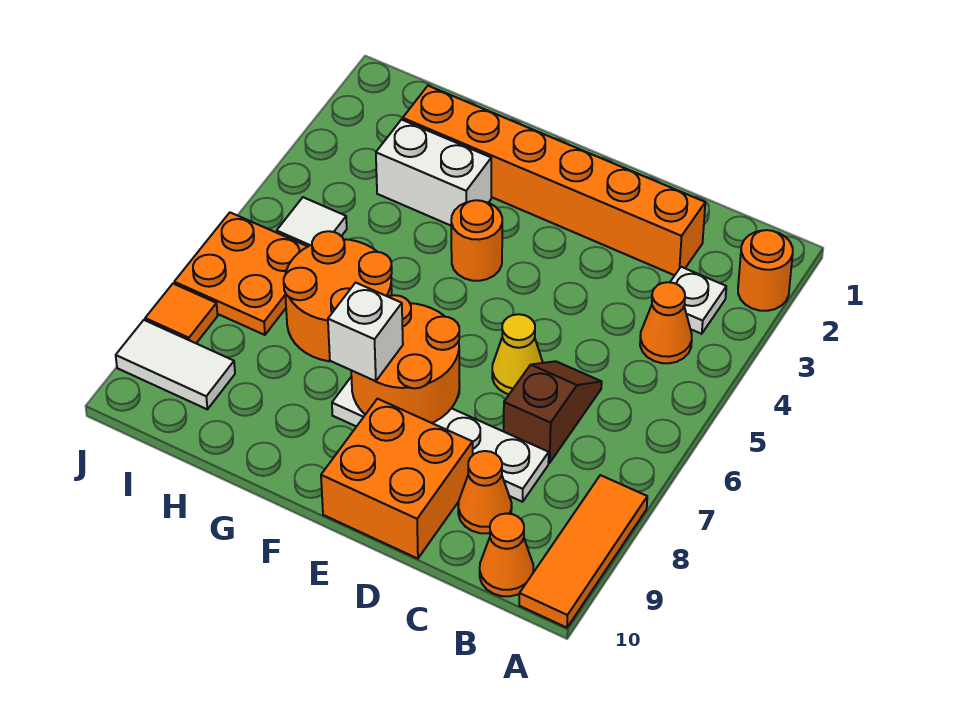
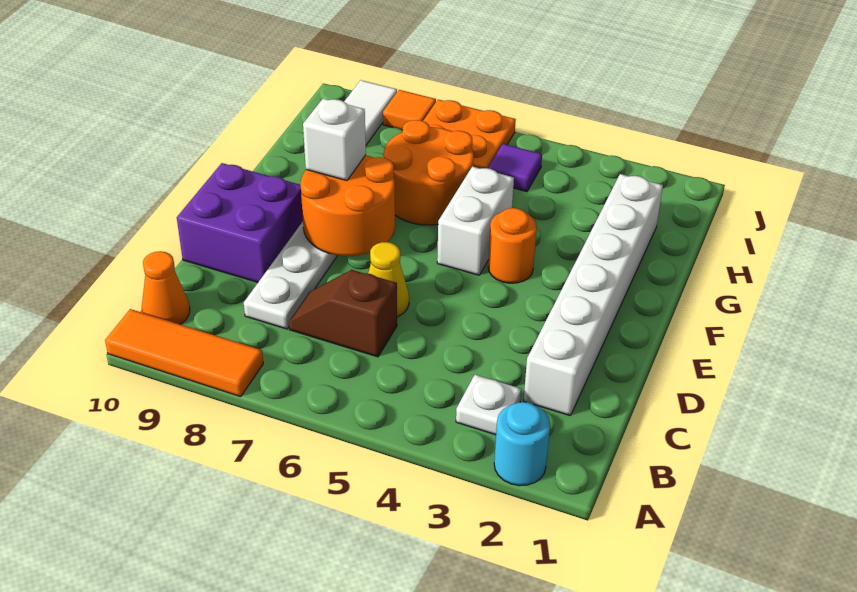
orange 1x1 round brick [738,230,793,311] -> cyan 1x1 round brick [494,402,550,486]
orange 1x1 cone [640,282,692,363] -> none
orange 1x6 brick [403,86,705,275] -> white 1x6 brick [524,174,663,416]
brown 1x2 slope [504,361,602,463] -> brown 1x2 slope turned to [289,270,397,357]
orange 1x1 cone [458,451,512,533] -> none
orange 2x2 brick [321,399,473,559] -> purple 2x2 brick [177,163,303,282]
white 1x2 brick [376,120,491,226] -> white 1x2 brick moved to [437,167,514,275]
white 1x1 tile [277,197,347,246] -> purple 1x1 tile [488,144,542,192]

